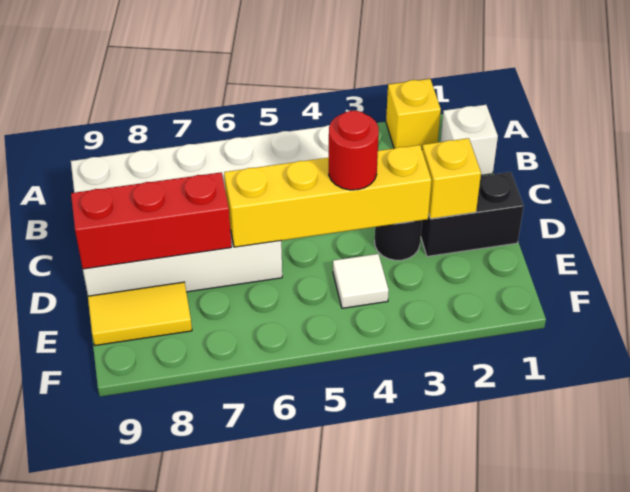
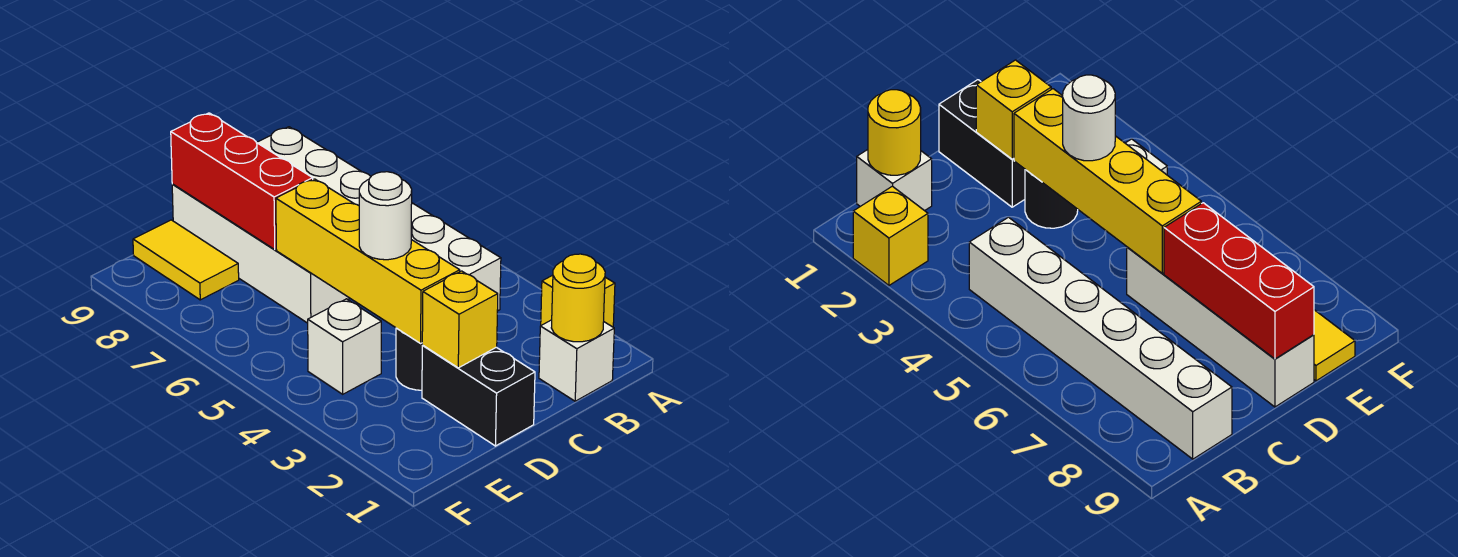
none -> yellow 1x1 round brick [551,254,605,342]
red 1x1 round brick [329,111,379,190] -> white 1x1 round brick [359,172,412,260]
white 1x1 tile [333,254,389,308] -> white 1x1 brick [308,299,381,394]

